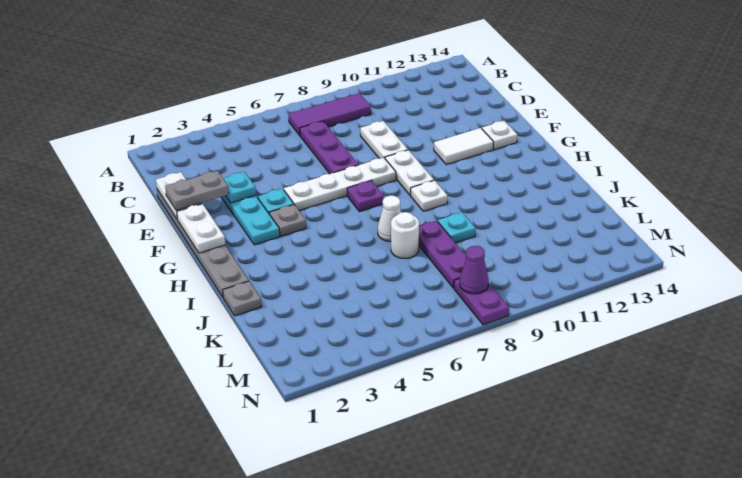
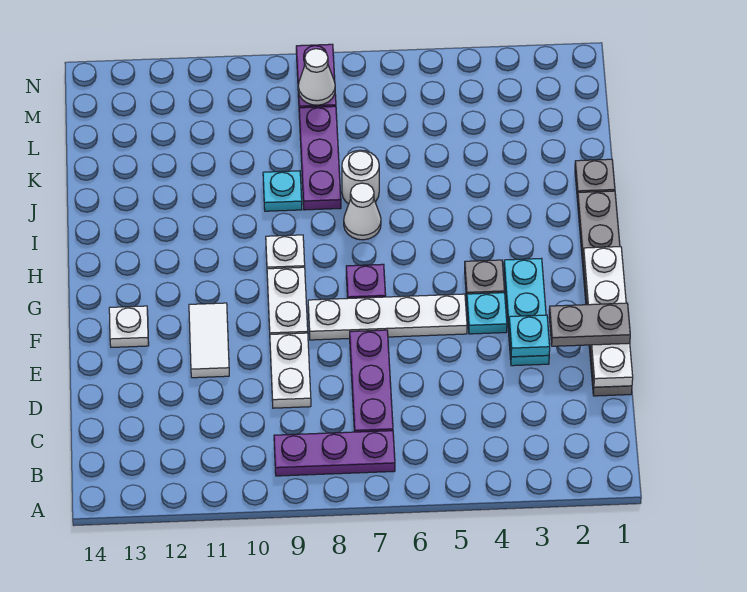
purple 1x3 tile [289,93,371,135] -> purple 1x3 plate [274,431,395,476]
white 1x2 tile [434,128,494,165] -> white 1x2 tile turned to [189,303,229,378]
purple 1x1 cone [460,246,489,294] -> white 1x1 cone [298,49,335,105]

